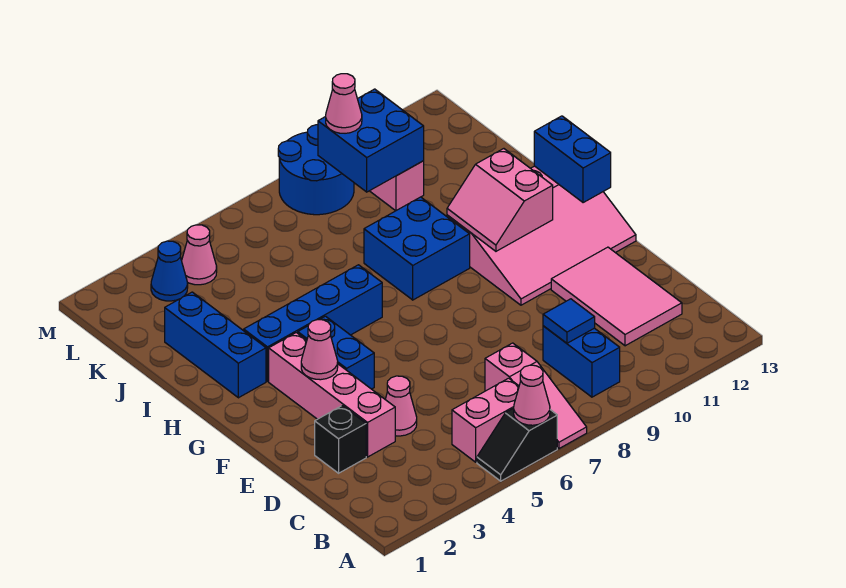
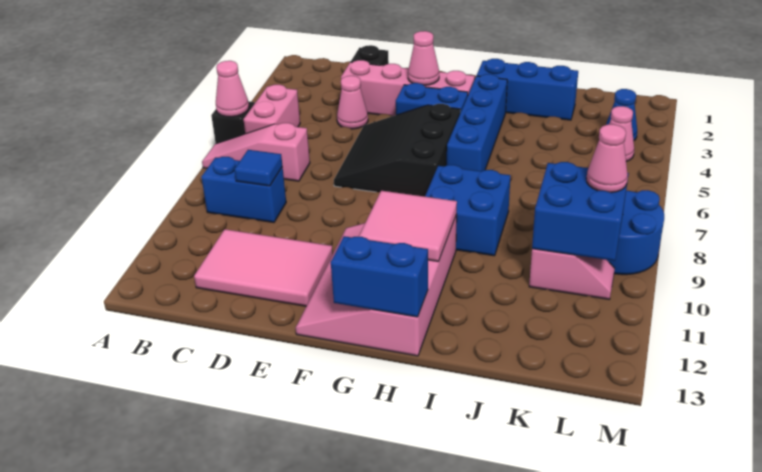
none -> black 3x3 slope [334,104,460,197]
pink 2x2 slope [447,149,553,251] -> pink 2x2 tile [359,191,457,262]

